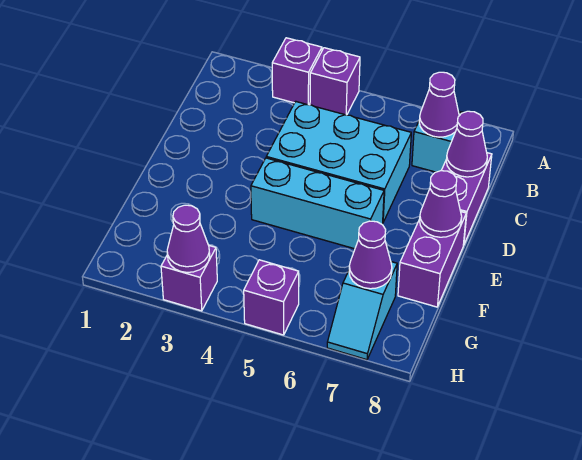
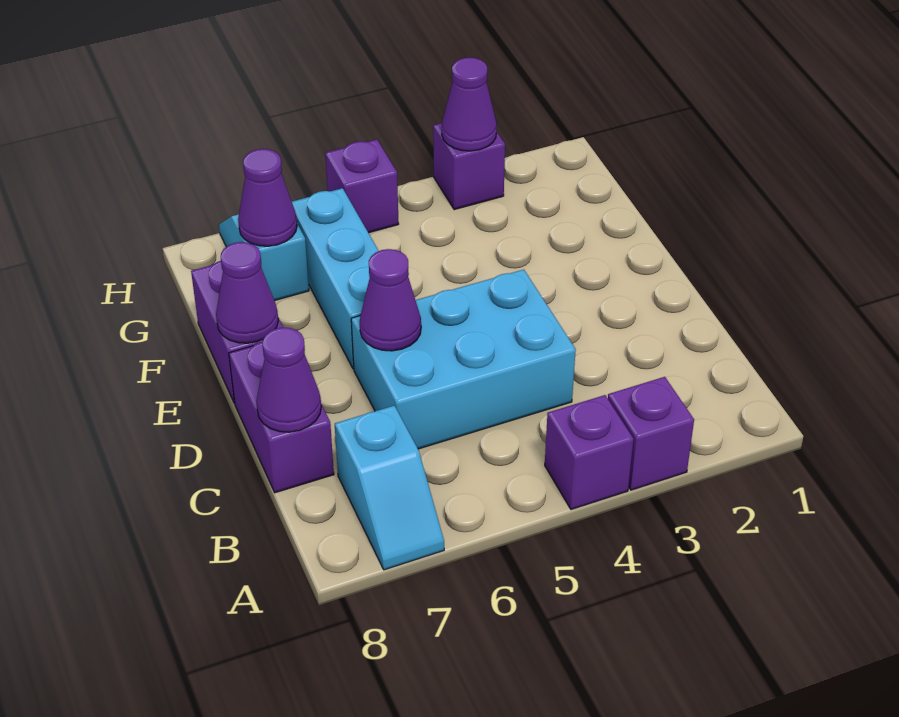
purple 1x1 cone [419,72,459,137] -> purple 1x1 cone moved to [360,249,421,351]
cyan 1x3 brick [251,158,384,249] -> cyan 1x3 brick turned to [292,188,378,369]

